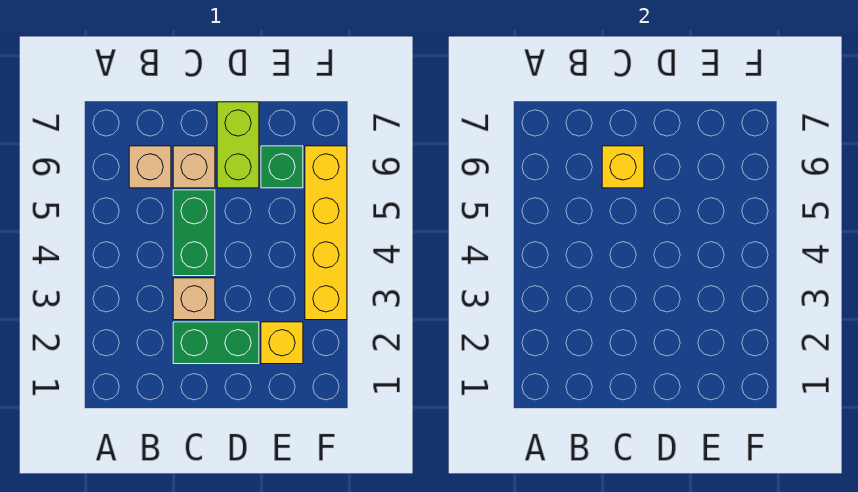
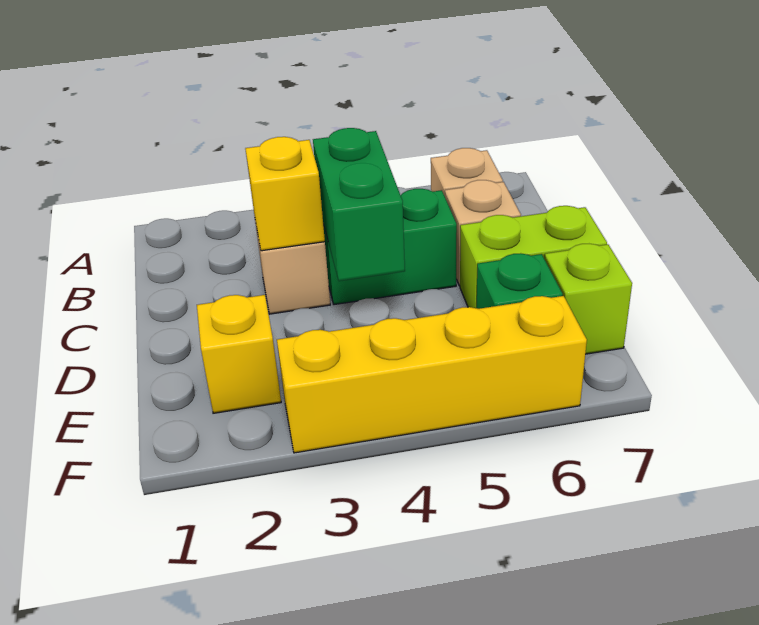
green 1x2 brick [173,322,259,364] -> green 1x2 brick moved to [313,128,405,281]
yellow 1x1 brick [602,146,644,188] -> yellow 1x1 brick moved to [245,137,325,251]
none -> lime 1x1 brick [545,244,632,354]

